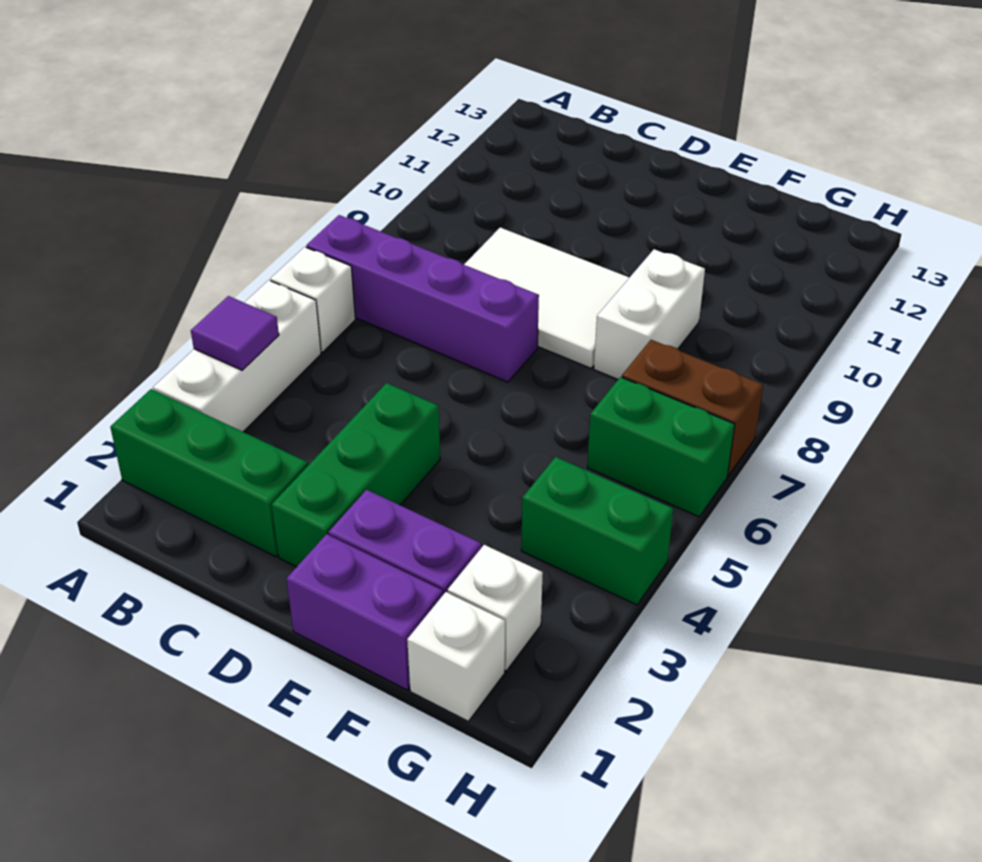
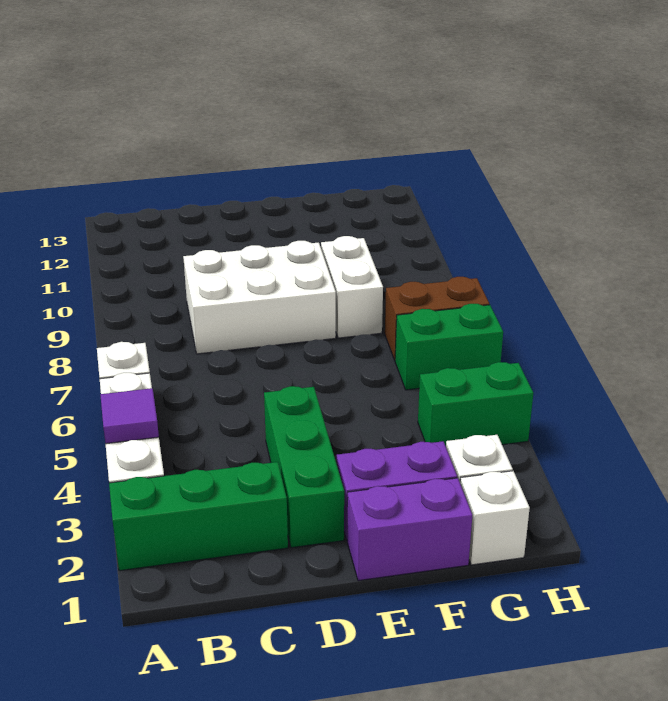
purple 1x4 brick [306,215,539,382] -> none
white 2x3 tile [464,227,630,368] -> white 2x3 brick [183,241,336,354]

